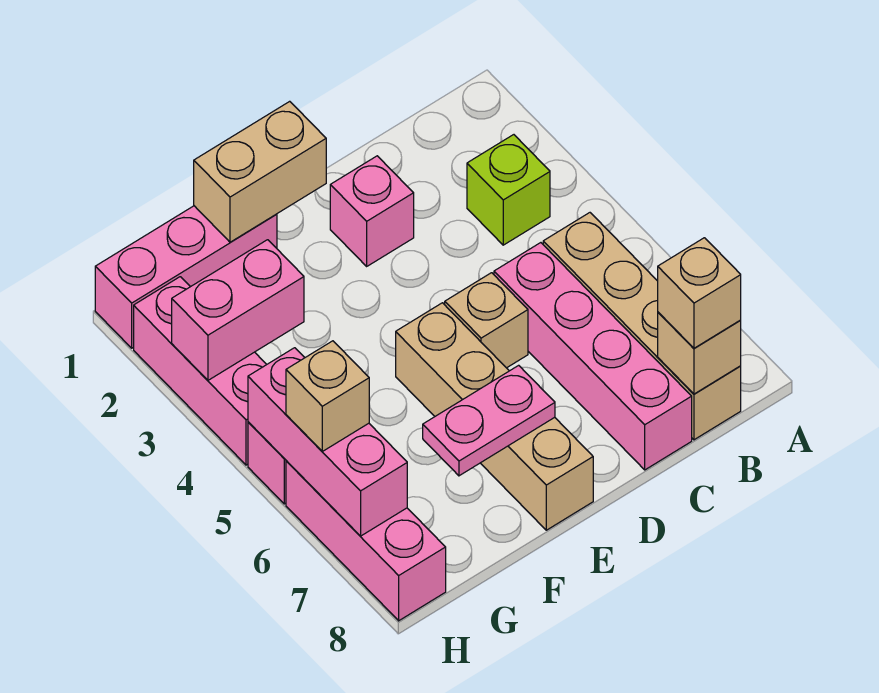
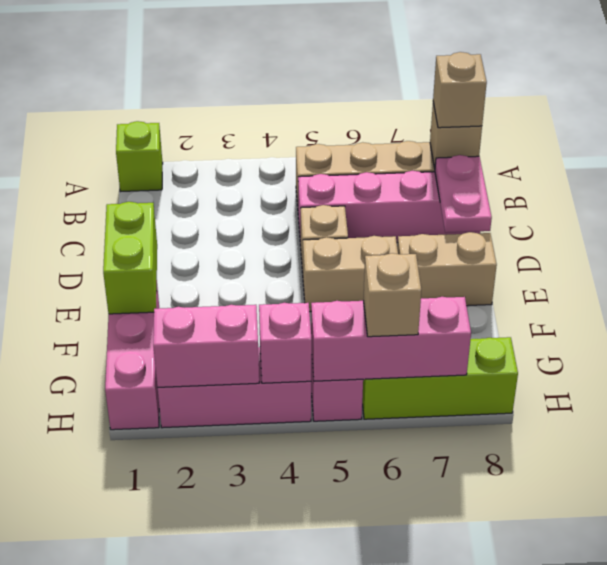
lime 1x1 brick [467,135,550,245] -> lime 1x1 brick moved to [116,121,163,192]
pink 1x1 brick [330,156,414,266] -> pink 1x1 brick moved to [259,303,312,383]
tan 1x2 brick [194,101,326,242] -> lime 1x2 brick [103,202,157,314]
pink 1x2 plate [423,365,555,476] -> pink 1x2 plate moved to [435,155,492,233]
pink 1x2 brick [172,240,304,380] -> pink 1x2 brick turned to [153,305,259,387]
pink 1x3 brick [286,461,446,621] -> lime 1x3 brick [362,337,518,419]

